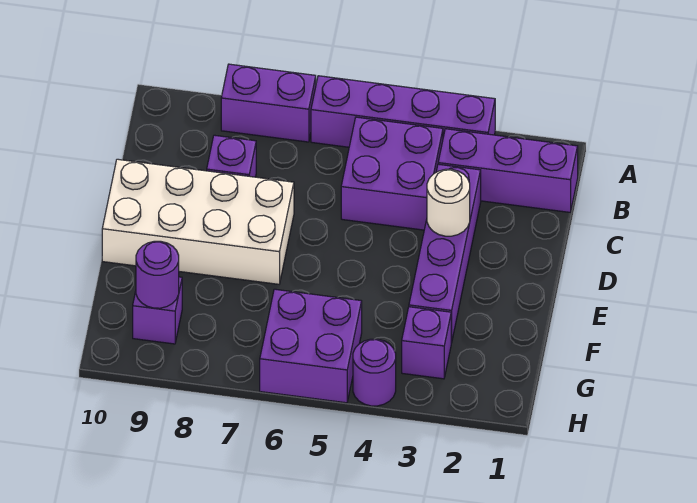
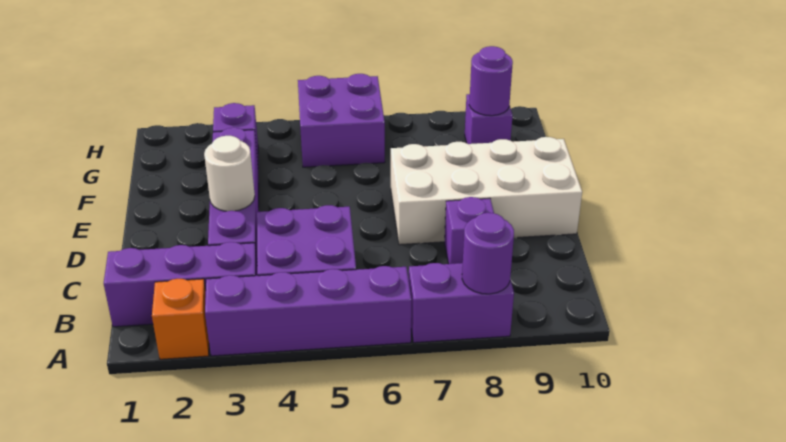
none -> orange 1x1 brick [152,279,209,359]
purple 1x1 round brick [353,339,396,406] -> purple 1x1 round brick moved to [462,213,514,294]

